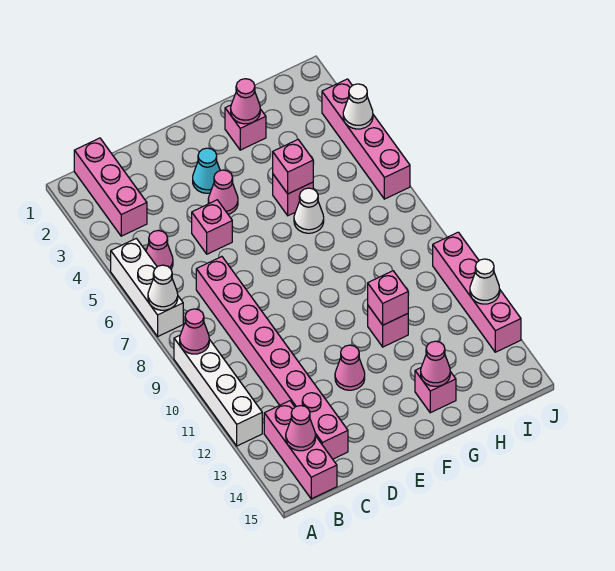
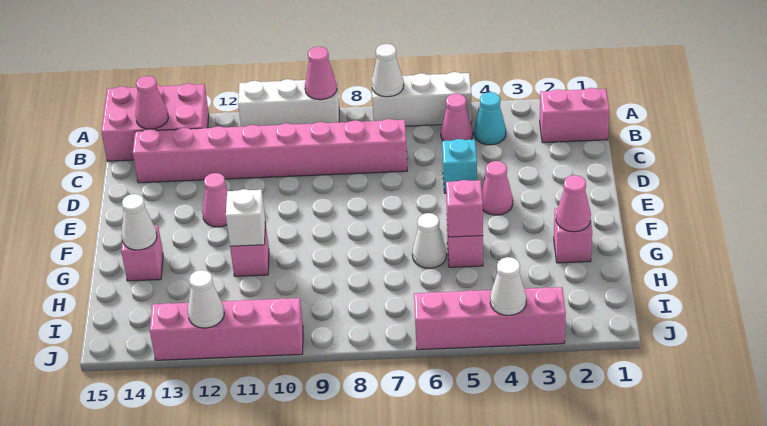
white 1x4 brick [174,335,262,446] -> white 1x3 brick [238,79,339,127]
pink 1x3 brick [74,138,147,236] -> pink 1x2 brick [540,88,609,143]
pink 1x3 brick [264,401,337,499] -> pink 2x3 brick [101,83,209,161]
pink 1x1 brick [192,200,232,254] -> cyan 1x1 brick [442,139,477,193]
cyan 1x1 cone [193,148,220,193] -> cyan 1x1 cone moved to [474,92,506,145]
pink 1x1 brick [368,271,408,325] -> white 1x1 brick [226,189,265,246]
pink 1x1 cone [421,341,450,386] -> white 1x1 cone [122,194,157,250]

